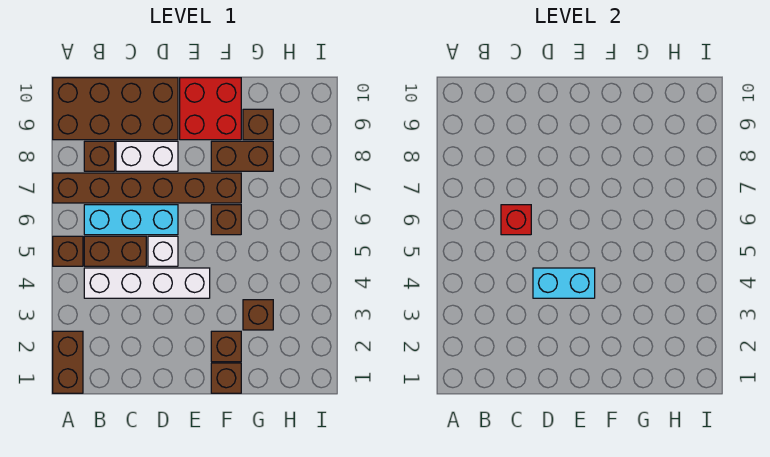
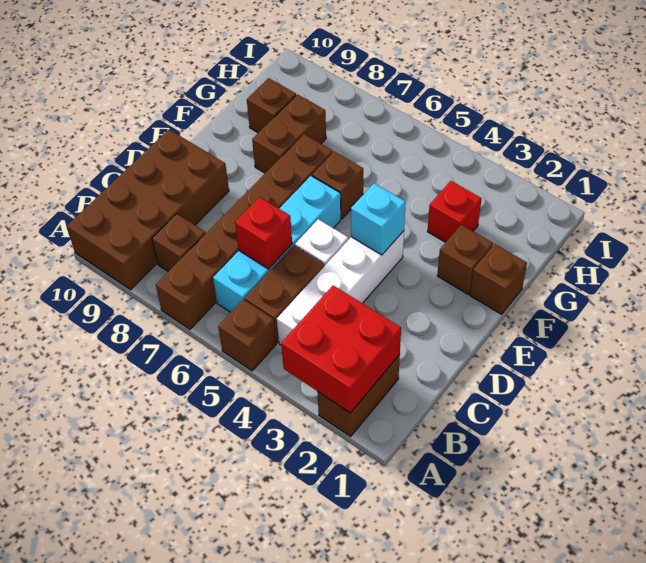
brown 1x2 brick [53,331,83,393] -> brown 1x2 brick turned to [318,355,400,437]
cyan 1x3 brick [84,205,178,235] -> cyan 1x4 brick [213,176,341,312]
white 1x2 brick [116,141,178,171] -> none
cyan 1x2 brick [533,268,595,298] -> cyan 1x1 brick [351,183,406,255]
red 2x2 brick [180,78,241,140] -> red 2x2 brick moved to [281,285,401,413]
brown 1x1 brick [243,300,273,330] -> red 1x1 brick [427,181,482,242]

